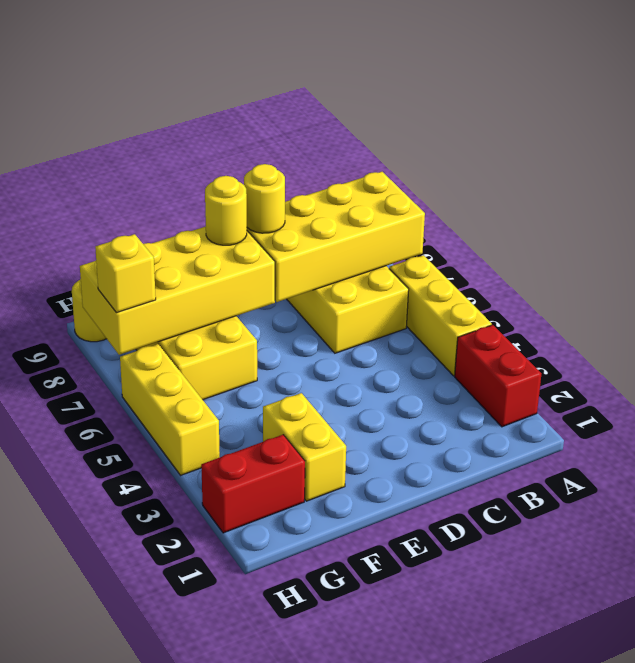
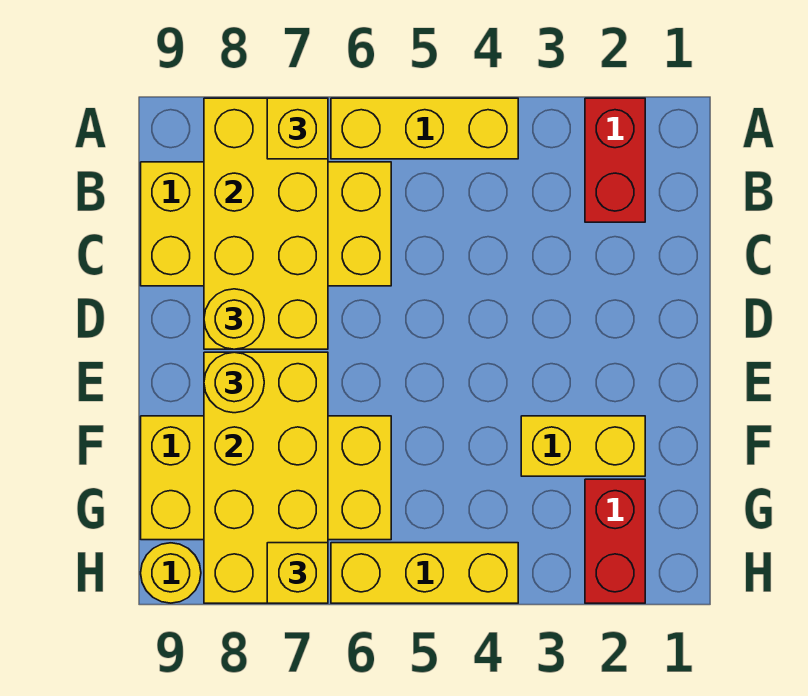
red 1x2 brick [455,325,542,427] -> red 1x2 brick turned to [585,98,645,222]
none -> yellow 1x1 brick [267,98,328,159]

